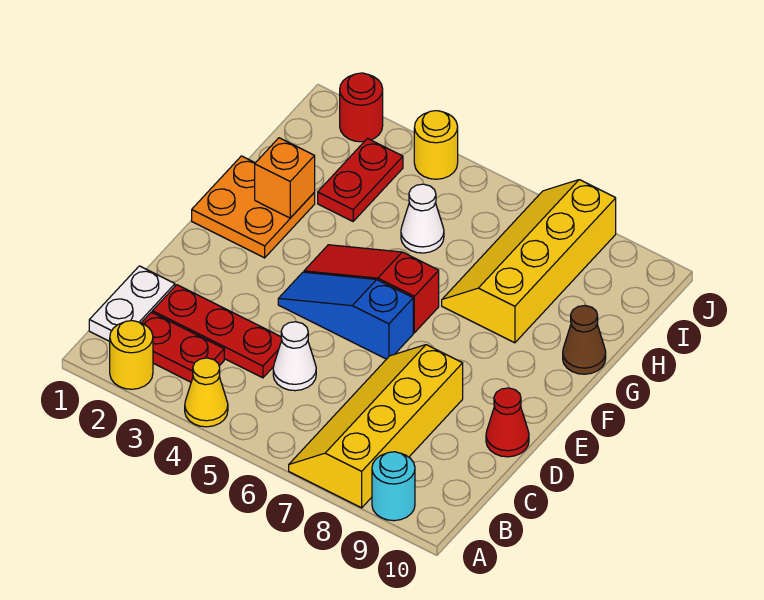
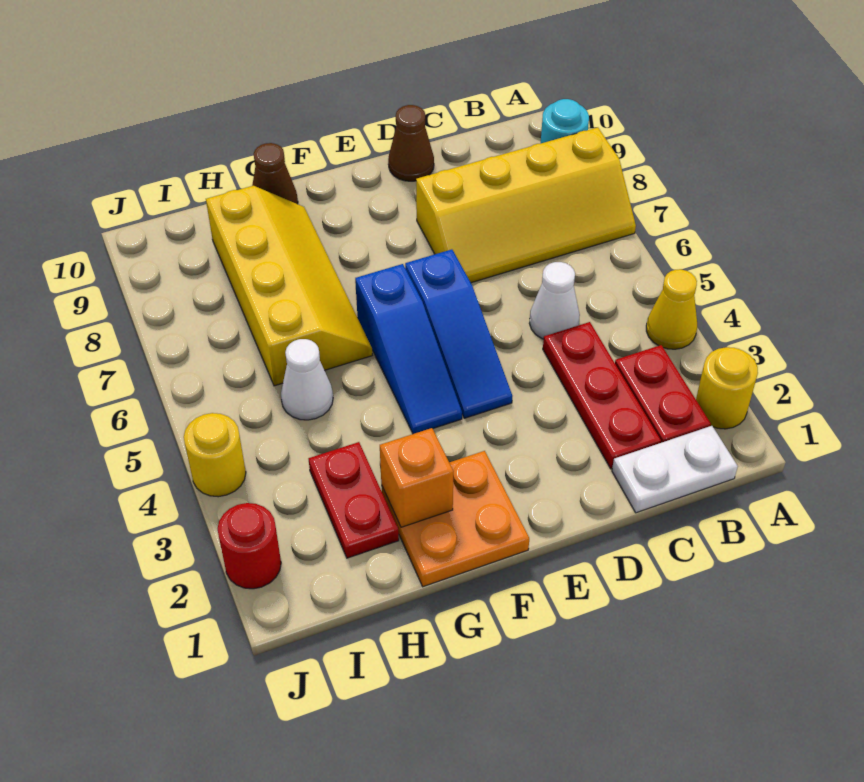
red 1x1 cone [486,388,529,457] -> brown 1x1 cone [388,105,434,181]
red 1x3 slope [304,245,439,333] -> blue 1x3 slope [355,264,462,434]
yellow 2x4 slope [442,180,616,343] -> yellow 2x4 slope turned to [206,186,372,386]
red 1x2 plate [318,139,403,221] -> red 1x2 plate turned to [308,442,399,558]

